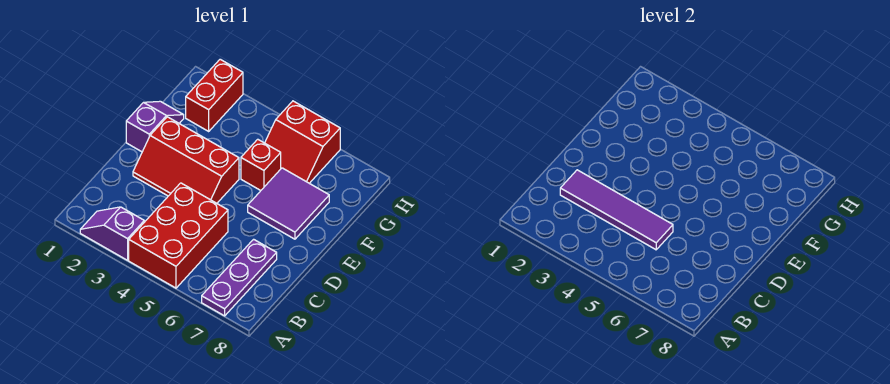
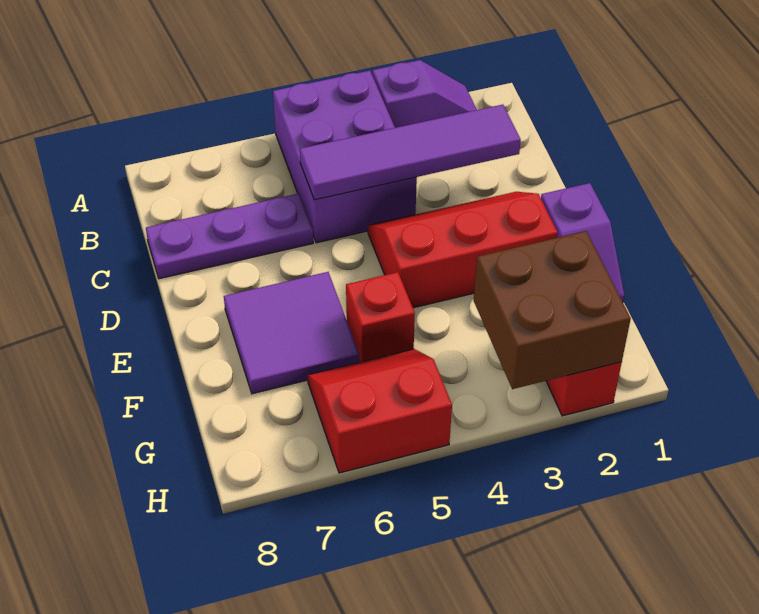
red 2x3 brick [129,183,228,288] -> purple 2x3 brick [273,71,417,243]
purple 1x3 plate [202,239,277,316] -> purple 1x3 plate turned to [146,194,313,279]
none -> brown 2x2 brick [474,231,631,389]

